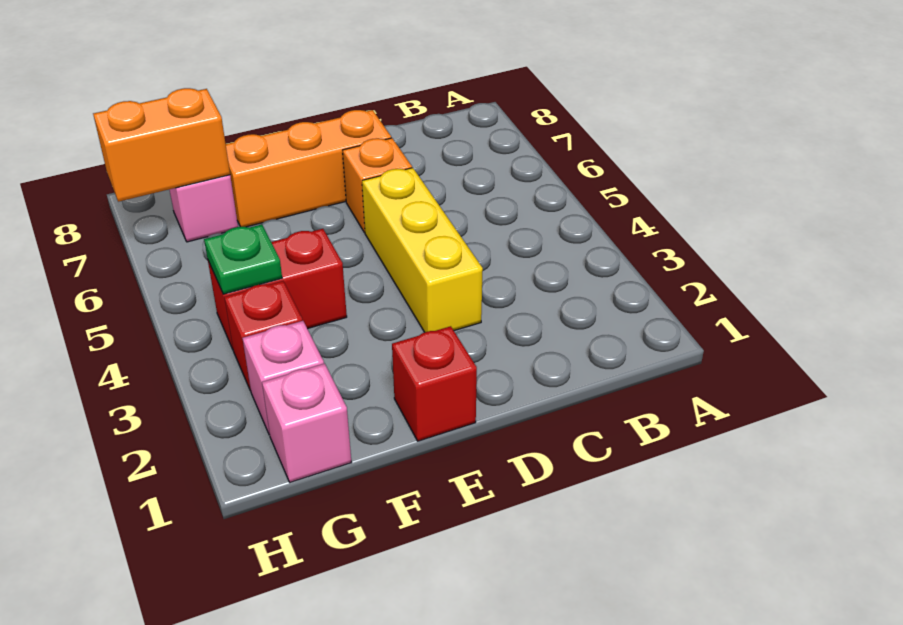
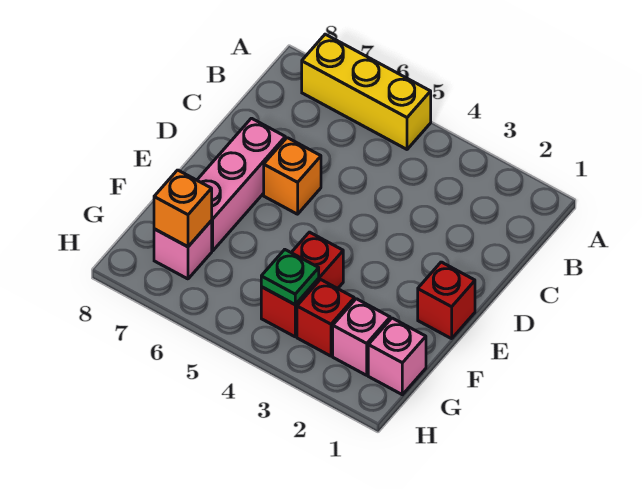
yellow 1x3 brick [362,168,483,332] -> yellow 1x3 brick moved to [302,34,431,149]
orange 1x3 brick [226,110,391,227] -> pink 1x3 brick [197,118,285,251]
orange 1x2 brick [93,88,230,202] -> orange 1x1 brick [154,170,212,247]

